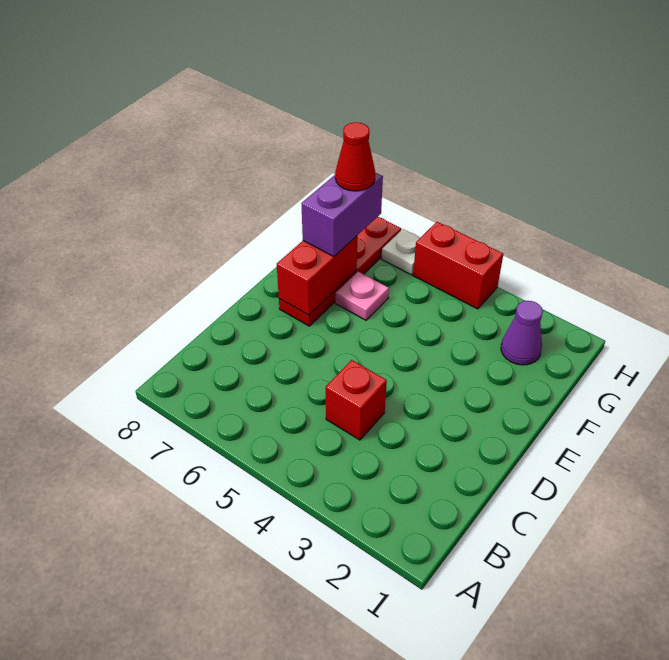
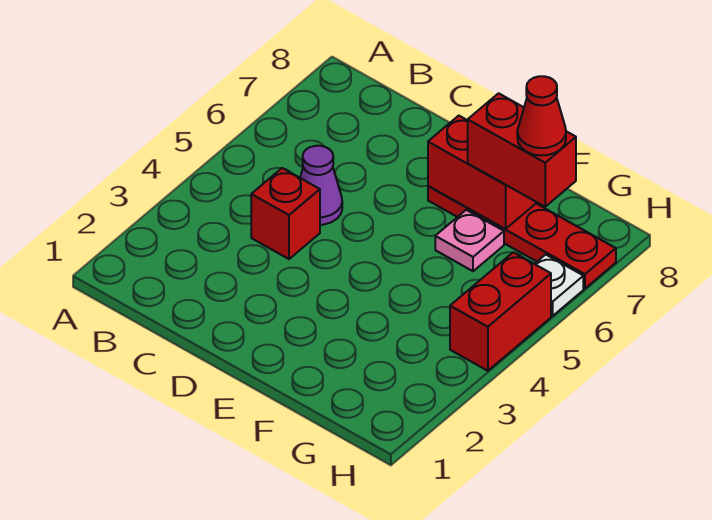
purple 1x2 brick [301,173,383,257] -> red 1x2 brick [468,93,576,207]
purple 1x1 cone [501,301,543,365] -> purple 1x1 cone moved to [300,146,342,225]

